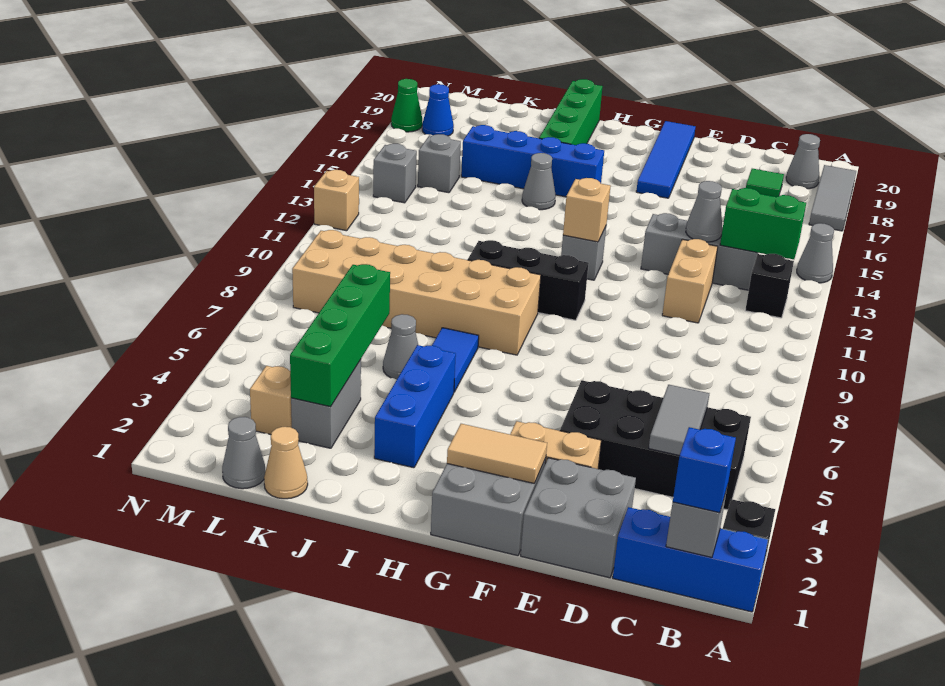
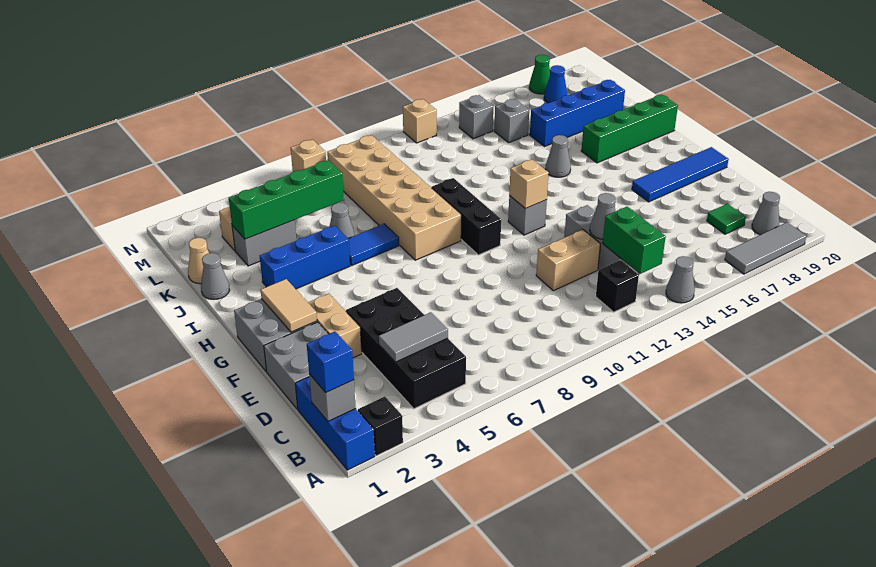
blue 1x4 brick [461,125,604,197] -> blue 1x4 brick turned to [530,80,625,147]
grey 1x1 cone [222,417,265,489] -> grey 1x1 cone moved to [201,253,230,299]
none -> tan 1x1 brick [291,140,326,172]

